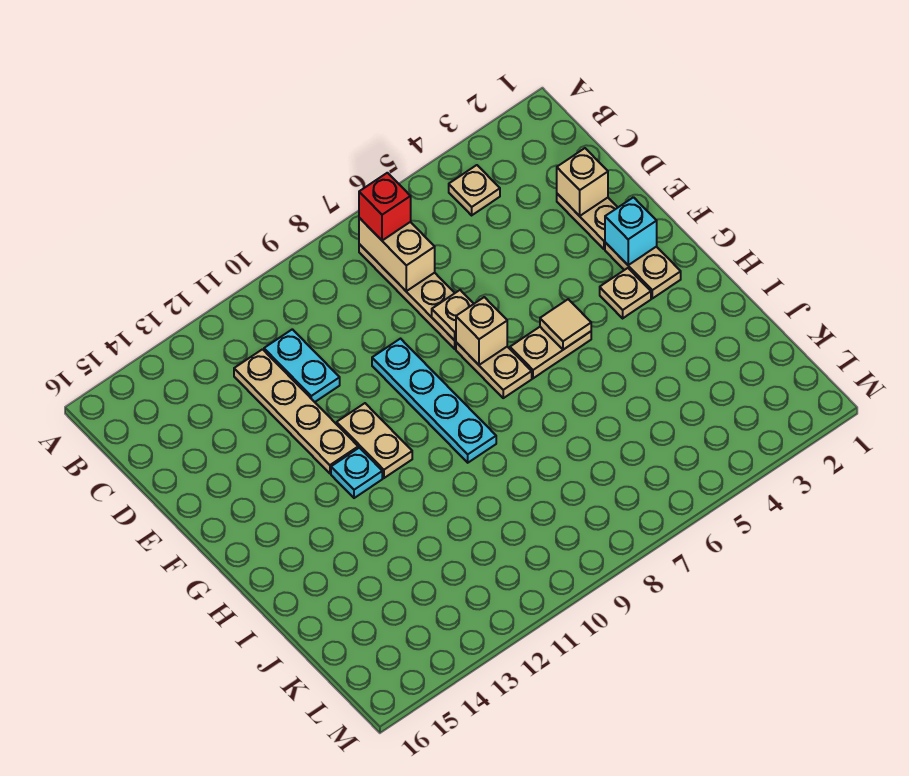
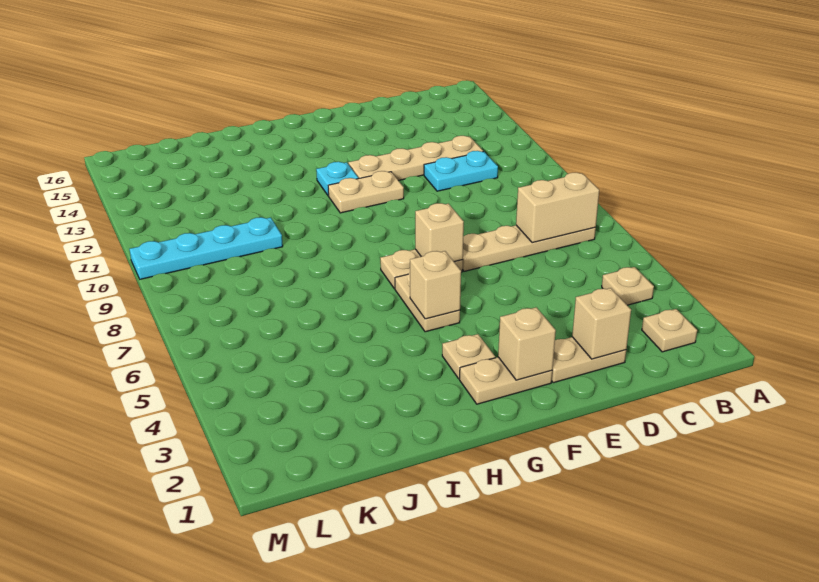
red 1x1 brick [359,173,411,241] -> none
tan 1x1 plate [432,290,474,340] -> tan 1x1 plate moved to [642,309,697,352]
cyan 1x4 plate [372,339,496,463] -> cyan 1x4 plate moved to [130,217,283,279]
cyan 1x1 brick [605,197,657,265] -> tan 1x1 brick [498,307,556,380]
tan 1x1 tile [540,299,591,350] -> tan 1x1 brick [410,251,461,319]

